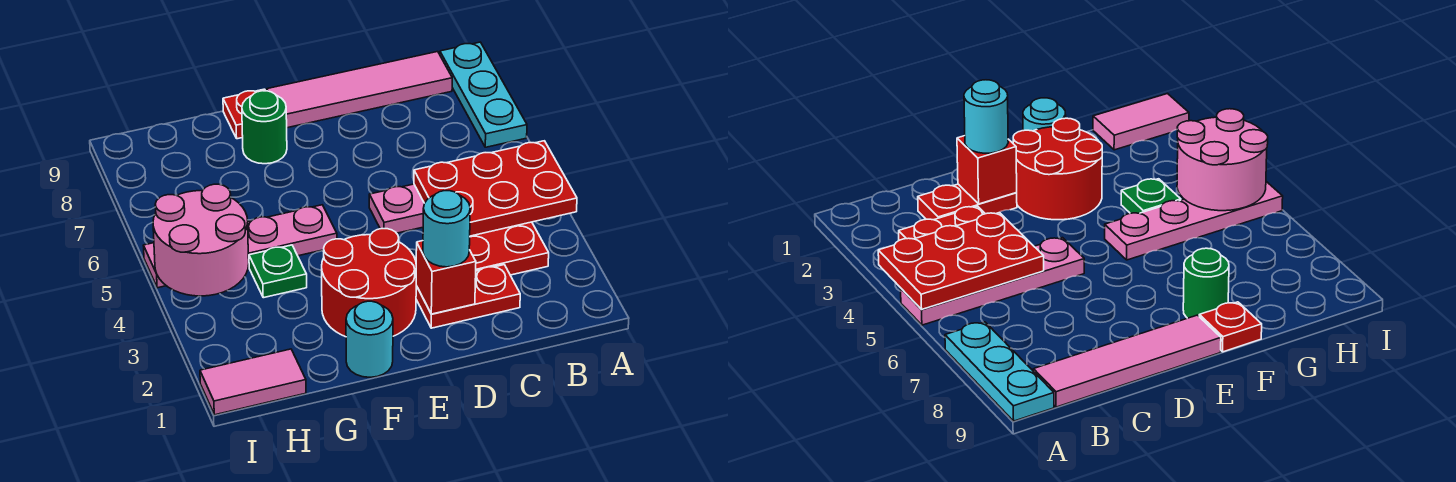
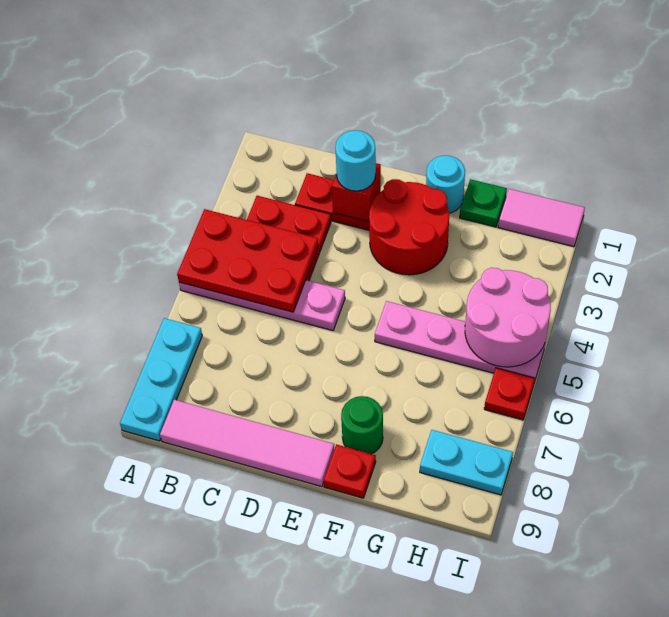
green 1x1 plate [249,245,307,298] -> green 1x1 plate moved to [460,179,507,227]
none -> cyan 1x2 plate [420,430,513,495]
none -> red 1x1 plate [484,368,535,420]

